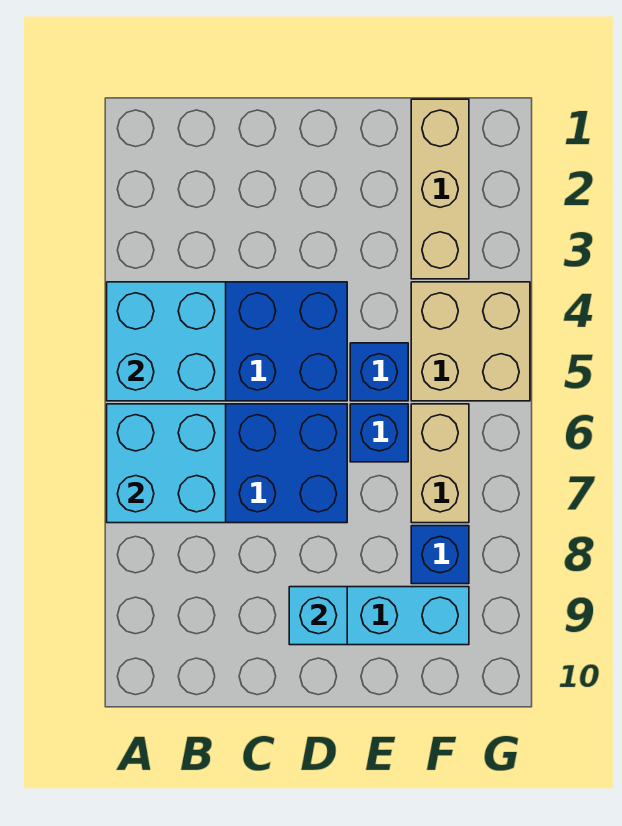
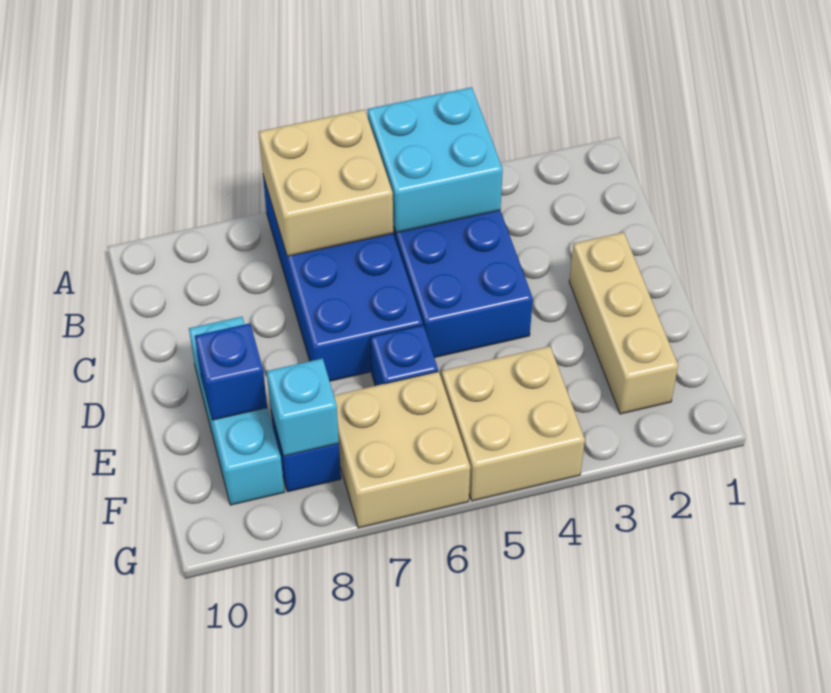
cyan 2x2 brick [107,404,226,523] -> tan 2x2 brick [259,110,393,256]
cyan 1x1 brick [289,587,347,645] -> cyan 1x1 brick moved to [267,358,339,456]
blue 1x1 brick [350,343,408,401] -> blue 1x1 brick moved to [195,323,267,420]
tan 1x3 brick [411,99,469,279] -> tan 1x3 brick turned to [569,232,678,414]
tan 1x2 brick [411,404,469,523] -> tan 2x2 brick [334,372,470,528]

